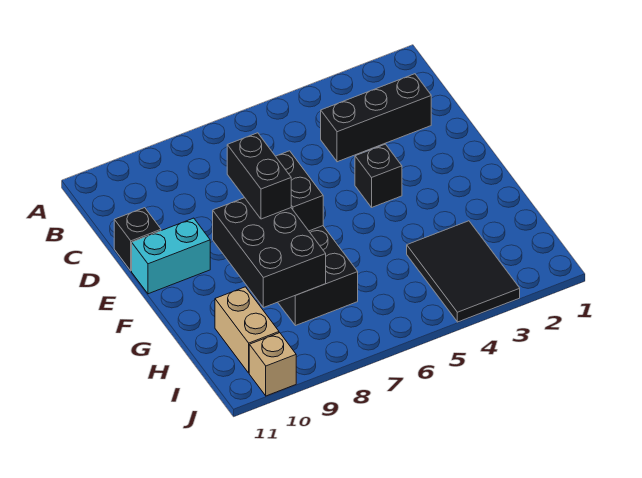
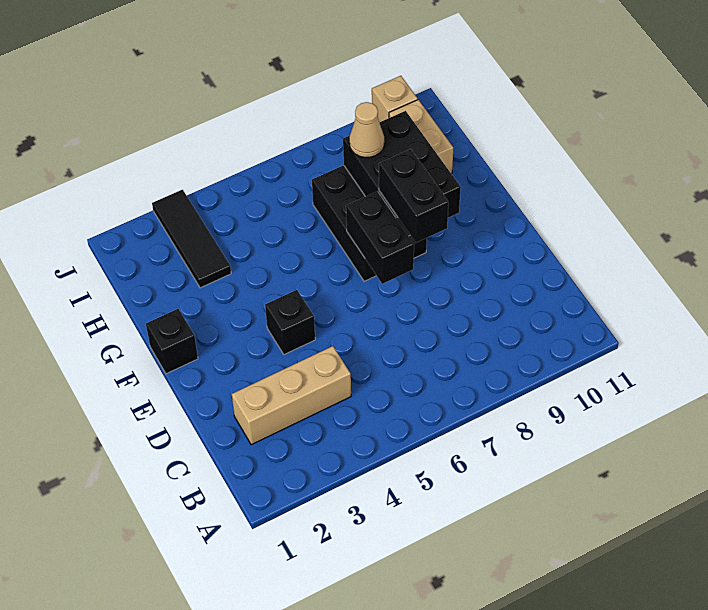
black 1x3 brick [321,74,431,162] -> tan 1x3 brick [232,346,351,445]
black 1x1 brick [114,208,161,271] -> black 1x1 brick moved to [146,309,198,374]
cyan 1x2 brick [132,218,210,294] -> none
black 2x3 tile [407,221,520,322] -> black 1x3 tile [152,190,231,288]
none -> tan 1x1 cone [349,102,384,158]

